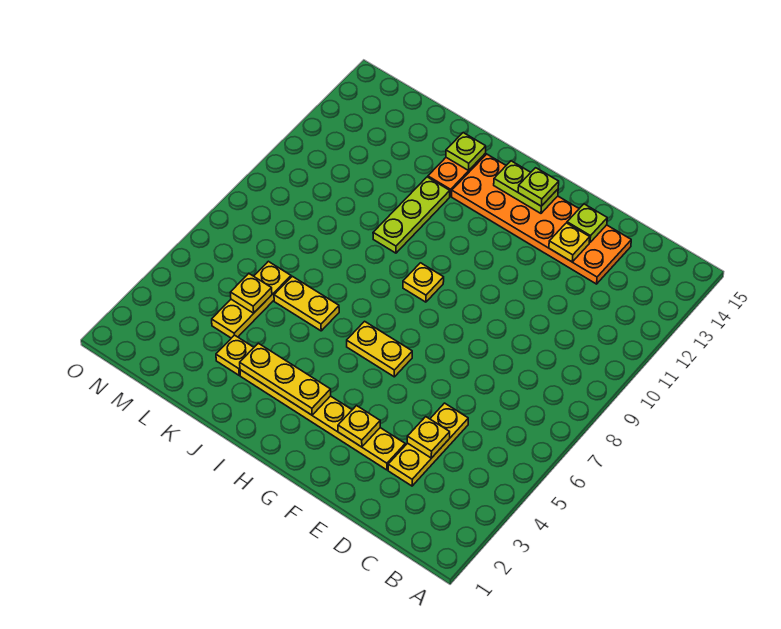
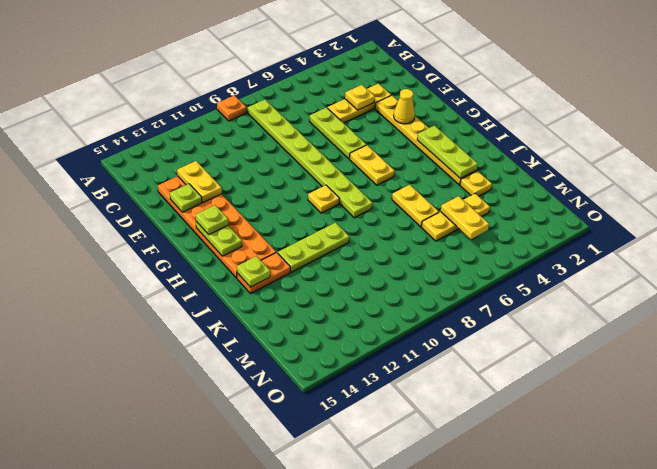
none -> orange 1x1 plate [217,95,246,121]
none -> lime 1x8 plate [248,100,372,218]
none -> lime 1x3 plate [309,107,366,159]
yellow 1x1 plate [549,223,590,262] -> yellow 1x2 plate [177,161,222,202]
yellow 1x1 plate [338,406,380,447] -> yellow 1x1 cone [394,89,415,124]
yellow 1x3 plate [240,343,331,415] -> lime 1x3 plate [417,126,478,178]
yellow 1x1 plate [230,274,272,313] -> yellow 1x2 plate [441,196,489,239]

